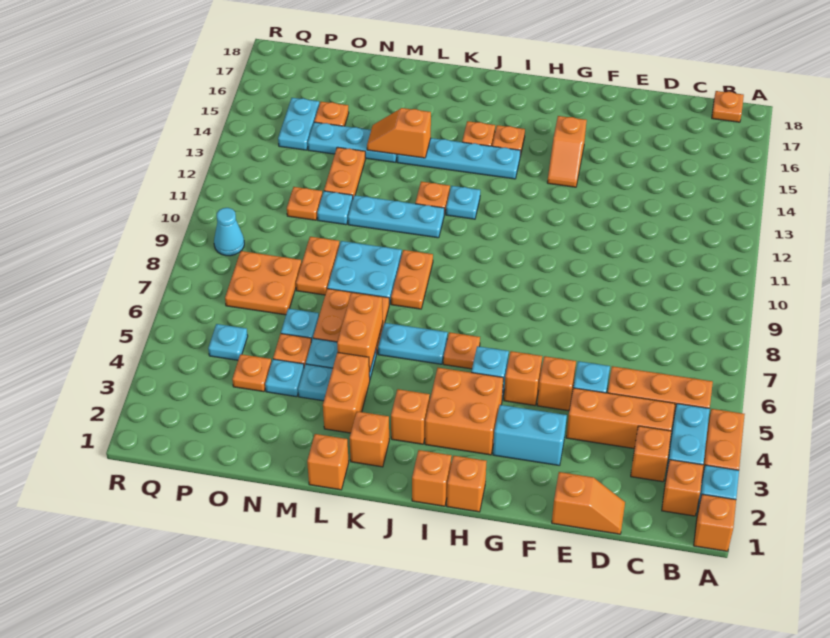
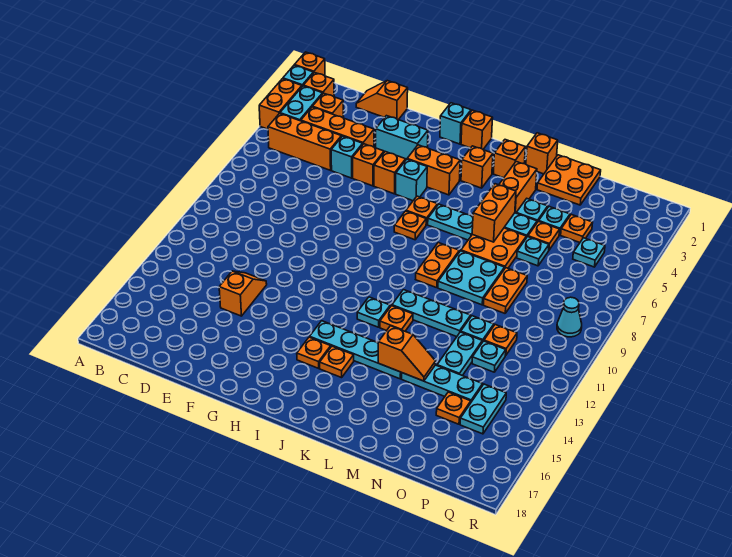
orange 1x1 plate [712,91,744,122] -> orange 1x1 plate moved to [394,211,426,240]
orange 1x2 slope [547,116,587,187] -> orange 1x2 slope moved to [219,271,267,316]
orange 1x1 brick [447,456,487,512] -> cyan 1x1 brick [440,103,471,144]
orange 2x2 brick [425,368,503,455] -> orange 1x2 brick [407,145,460,195]
orange 1x2 plate [324,147,365,197] -> cyan 1x2 plate [437,332,482,376]
orange 2x2 plate [225,251,302,315] -> orange 2x2 plate moved to [537,155,601,205]
none -> cyan 1x1 plate [472,341,506,372]

